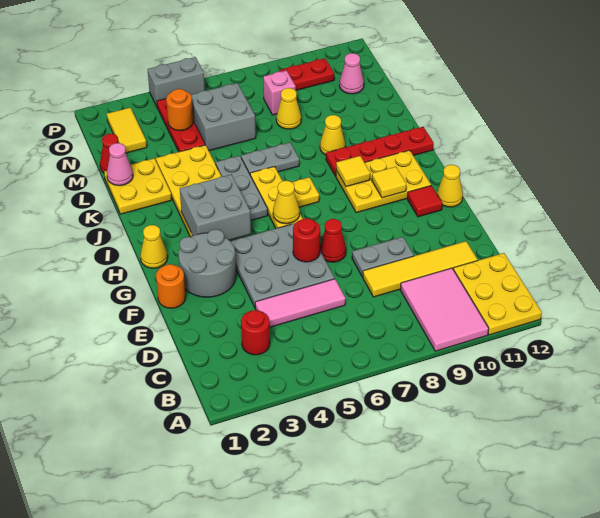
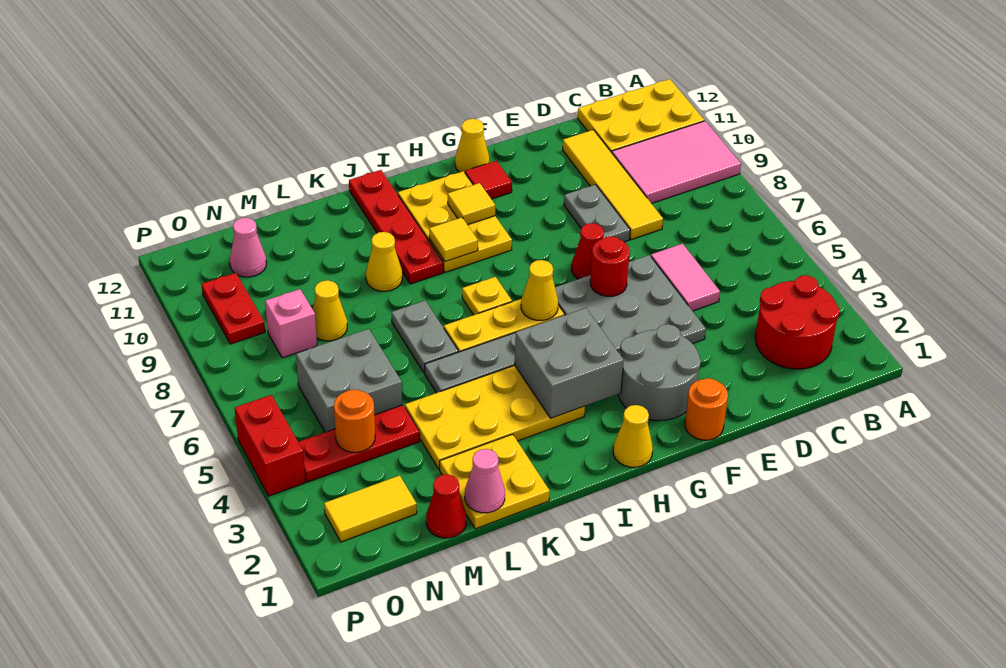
red 1x1 round brick [241,310,270,355] -> red 2x2 round brick [755,275,840,369]
pink 1x3 tile [255,279,346,327] -> pink 1x2 tile [651,244,720,311]
grey 1x2 brick [148,57,205,107] -> red 1x2 brick [235,395,305,496]

